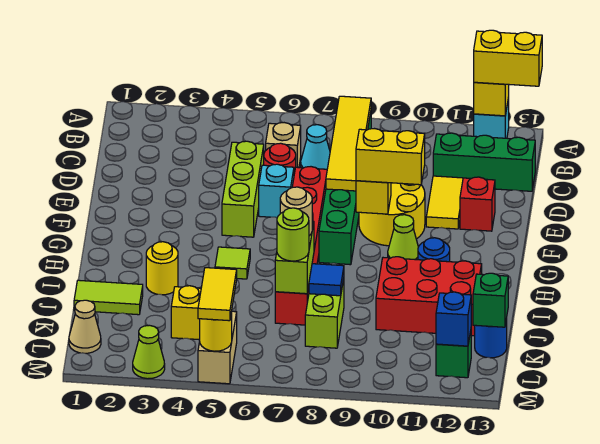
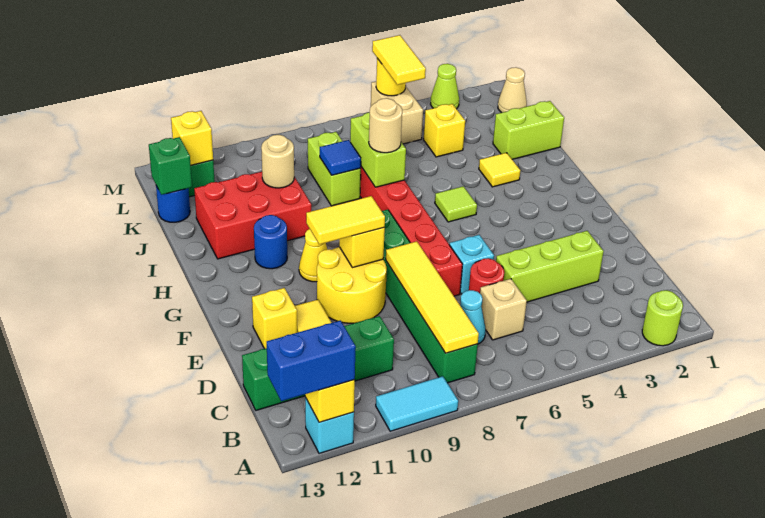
none -> cyan 1x2 tile [376,376,458,431]
yellow 1x2 brick [474,30,542,86] -> blue 1x2 brick [266,321,356,401]
green 1x3 brick [433,133,535,191] -> green 1x4 brick [242,316,394,410]
lime 1x3 brick [222,141,264,237] -> lime 1x3 brick turned to [496,231,604,302]
red 1x1 brick [460,177,495,231] -> yellow 1x1 brick [252,288,297,349]
yellow 1x2 brick [356,129,425,185] -> yellow 1x2 tile [306,196,385,244]
lime 1x1 cone [388,215,418,260] -> yellow 1x1 cone [299,229,328,282]
yellow 1x1 round brick [146,242,178,295] -> yellow 1x1 tile [479,153,520,187]
lime 1x2 tile [74,280,143,315] -> lime 1x2 brick [493,101,564,159]
lime 1x1 round brick [277,208,309,261] -> lime 1x1 round brick moved to [642,290,683,346]
none -> tan 1x1 round brick [261,135,294,188]
blue 1x1 brick [436,292,471,346] -> yellow 1x1 brick [171,111,213,165]

